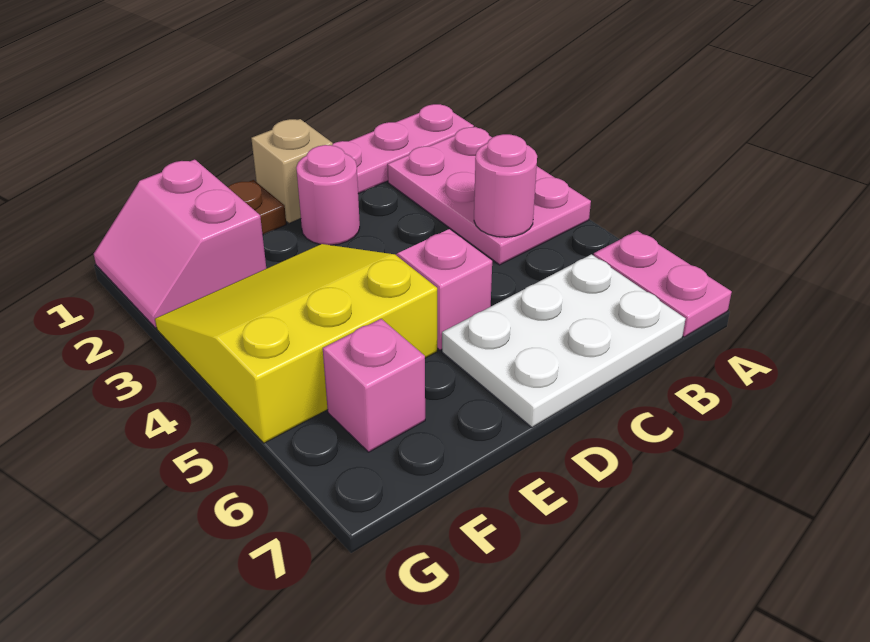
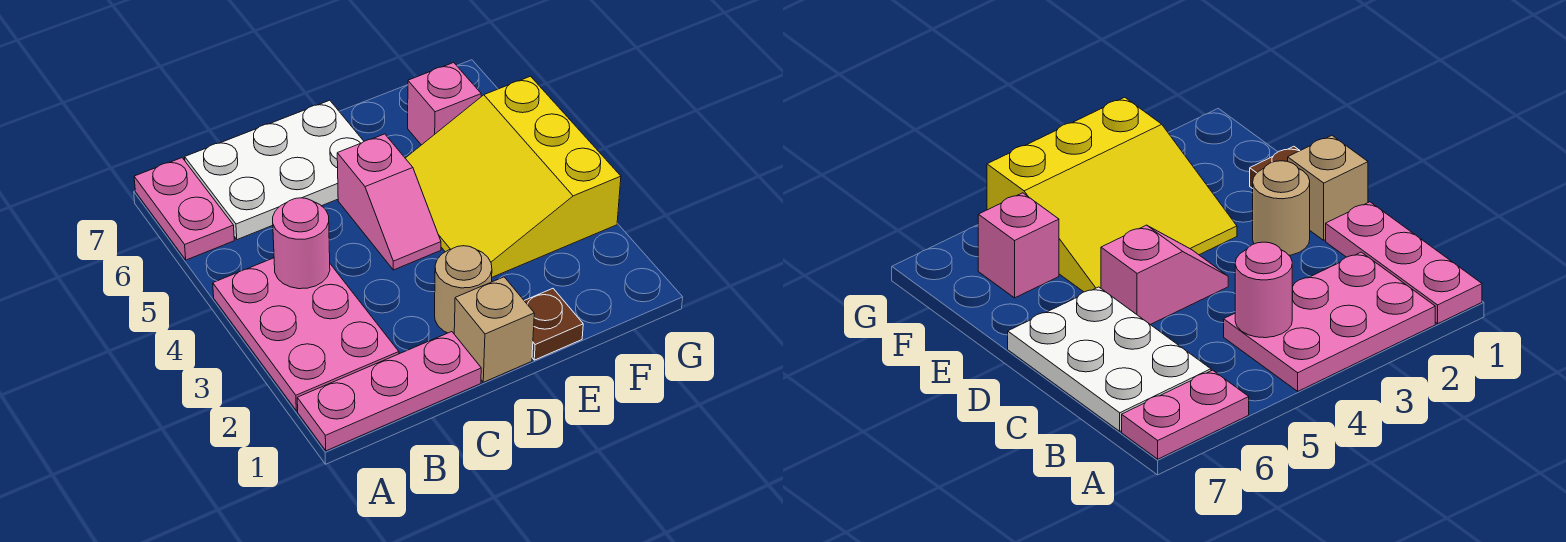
pink 1x1 round brick [296,145,360,245] -> tan 1x1 round brick [435,246,492,333]
yellow 3x3 slope [155,244,437,443] -> yellow 3x3 slope turned to [405,76,621,277]
pink 2x2 slope [94,160,266,328] -> none

